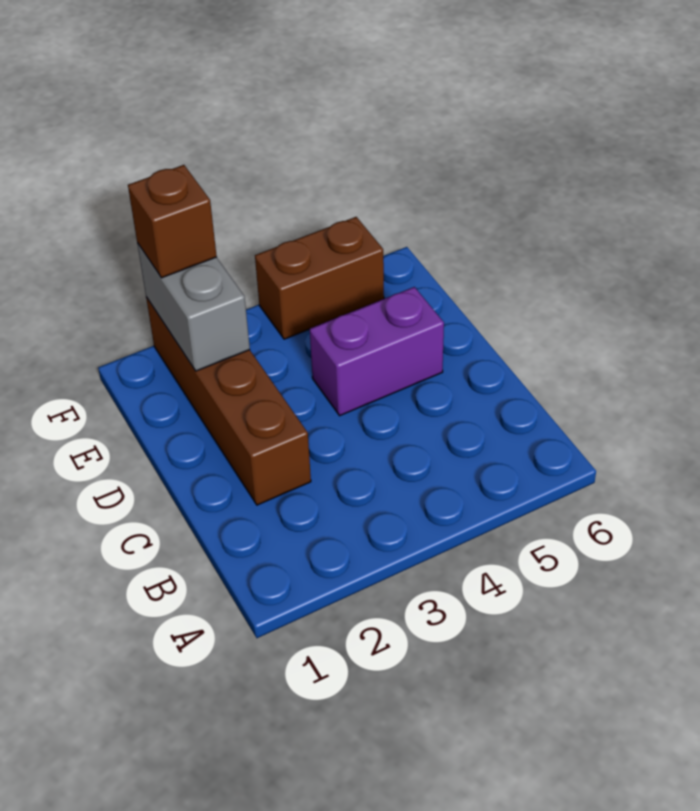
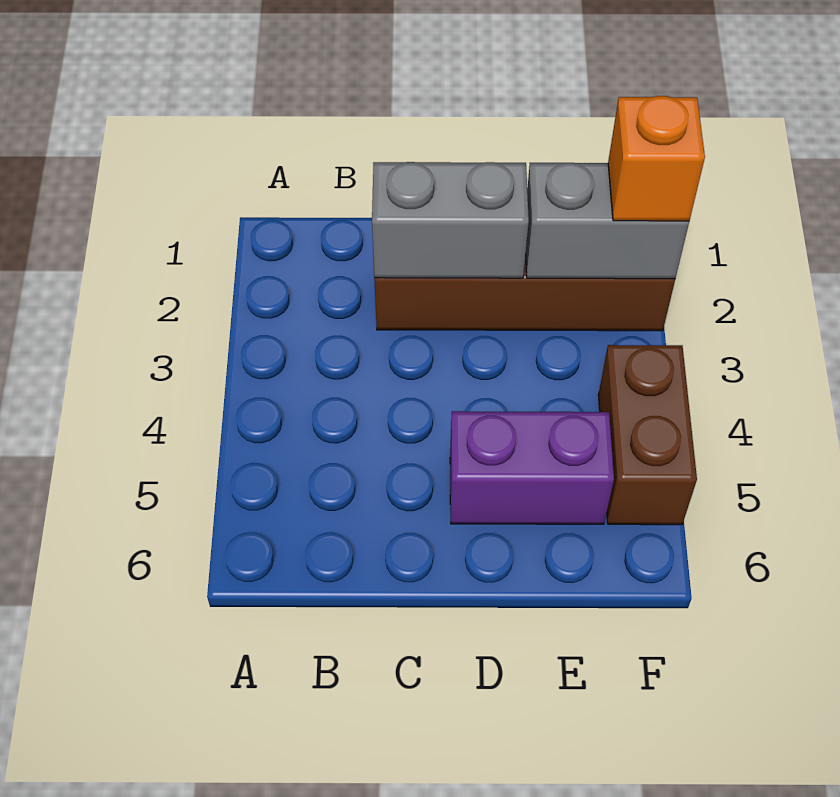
none -> grey 1x2 brick [372,162,529,278]
purple 1x2 brick [310,287,444,416] -> purple 1x2 brick turned to [450,411,614,524]
brown 1x1 brick [128,165,217,278] -> orange 1x1 brick [608,96,705,221]

